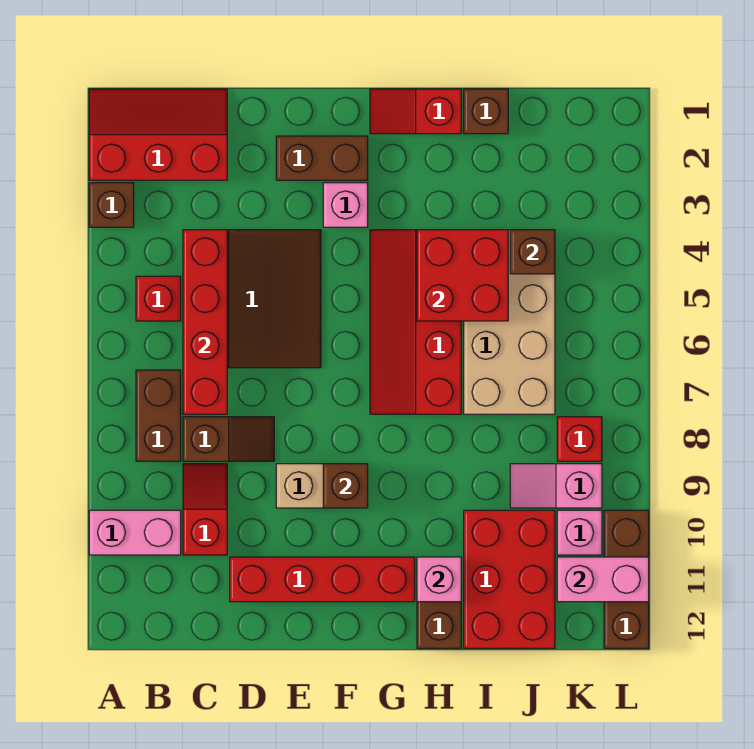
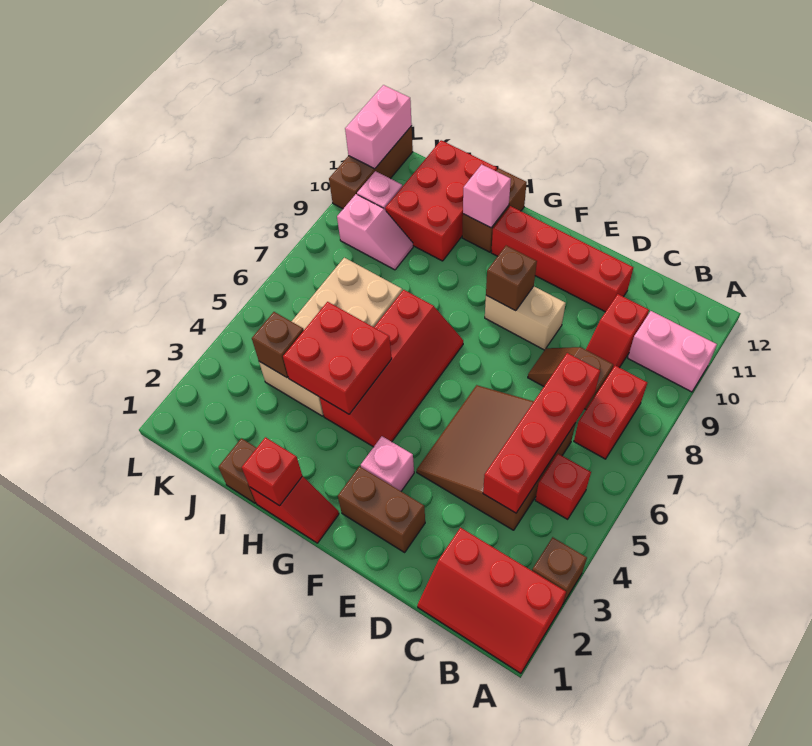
brown 1x2 brick [136,370,181,461] -> red 1x2 brick [574,366,647,459]
red 1x1 brick [557,417,602,461] -> red 1x1 brick moved to [242,437,302,506]
pink 1x2 brick [557,557,649,602] -> pink 1x2 brick turned to [345,85,412,169]

